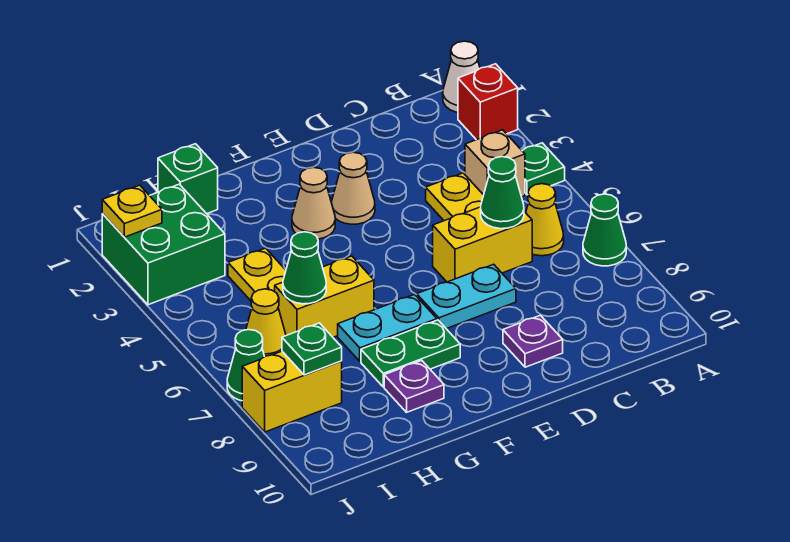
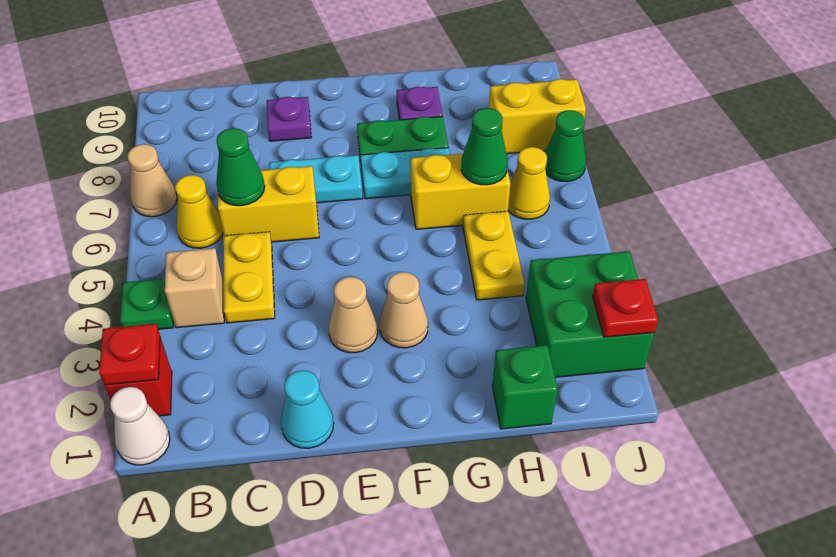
none -> red 1x1 plate [99,324,160,385]
green 1x1 cone [583,194,626,266] -> tan 1x1 cone [127,144,177,217]
none -> cyan 1x1 cone [281,370,334,448]
green 1x1 plate [282,323,342,375] -> none
yellow 1x1 plate [102,185,162,237] -> red 1x1 plate [593,279,658,337]

